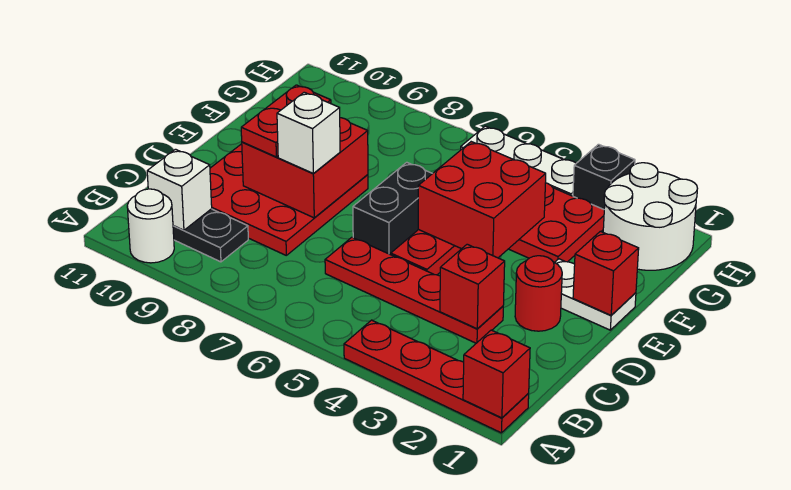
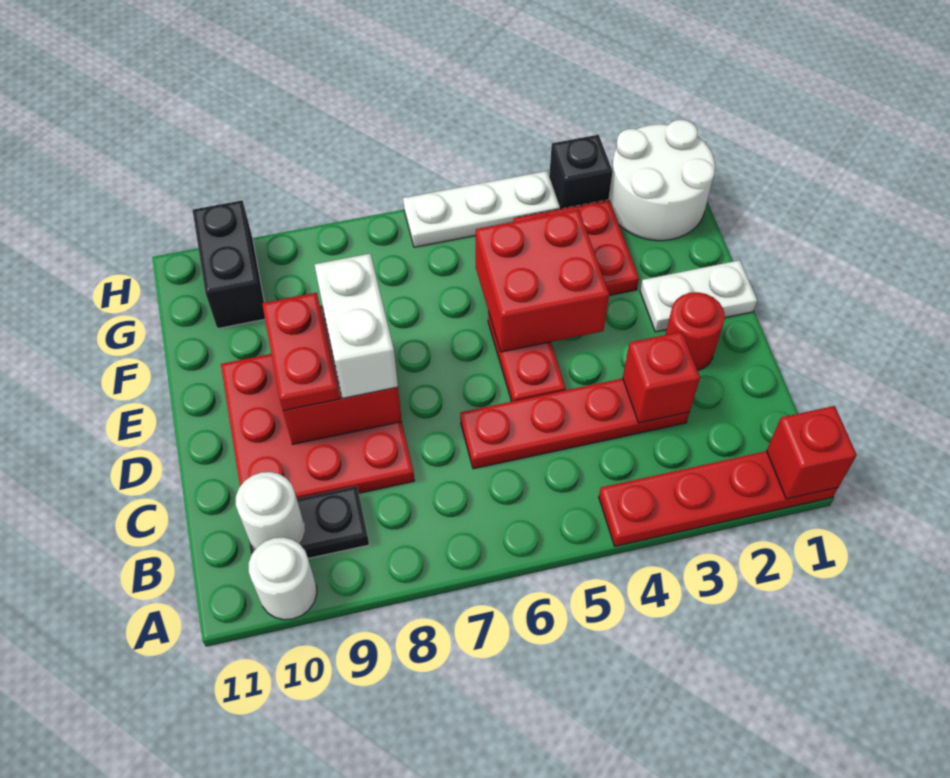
white 1x1 brick [147,149,212,230] -> white 1x1 round brick [236,472,304,549]
black 1x2 brick [353,162,433,255] -> black 1x2 brick moved to [193,200,265,329]
white 1x1 brick [277,92,340,174] -> white 1x2 brick [315,254,398,398]
red 1x1 brick [573,231,639,315] -> none

